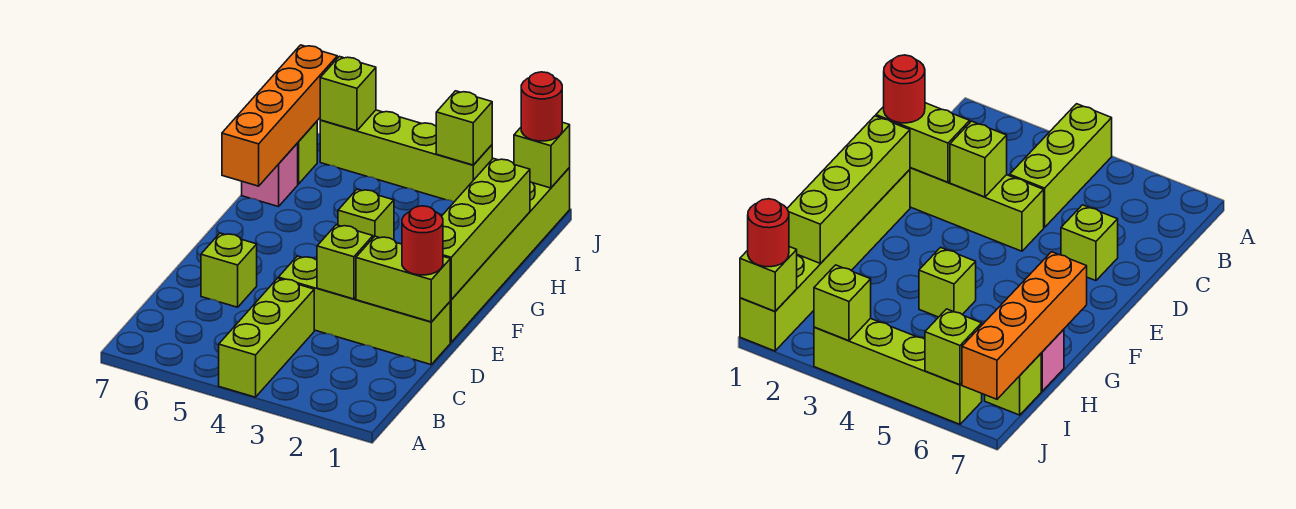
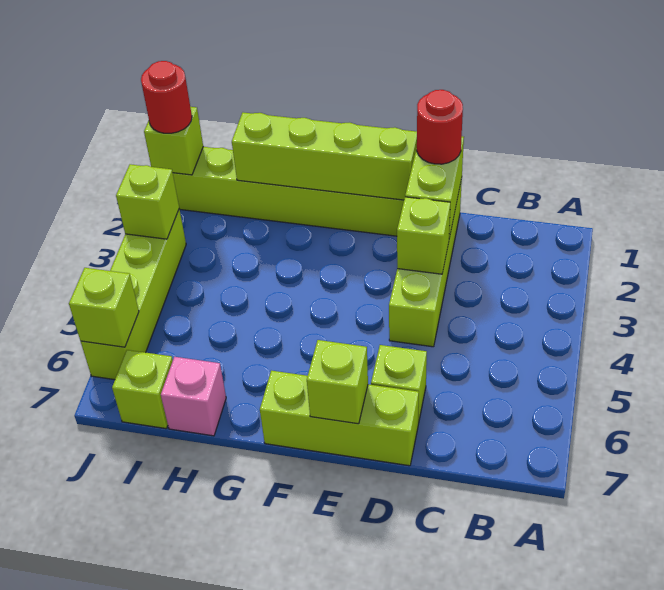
lime 1x3 brick [219,278,314,397] -> lime 1x3 brick moved to [260,371,419,466]
lime 1x1 brick [338,189,394,240] -> lime 1x1 brick moved to [307,340,368,424]
orange 1x4 brick [222,45,337,186] -> none

